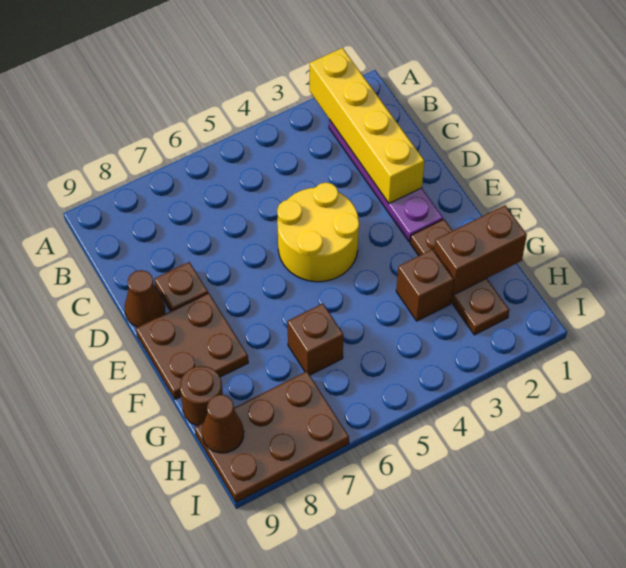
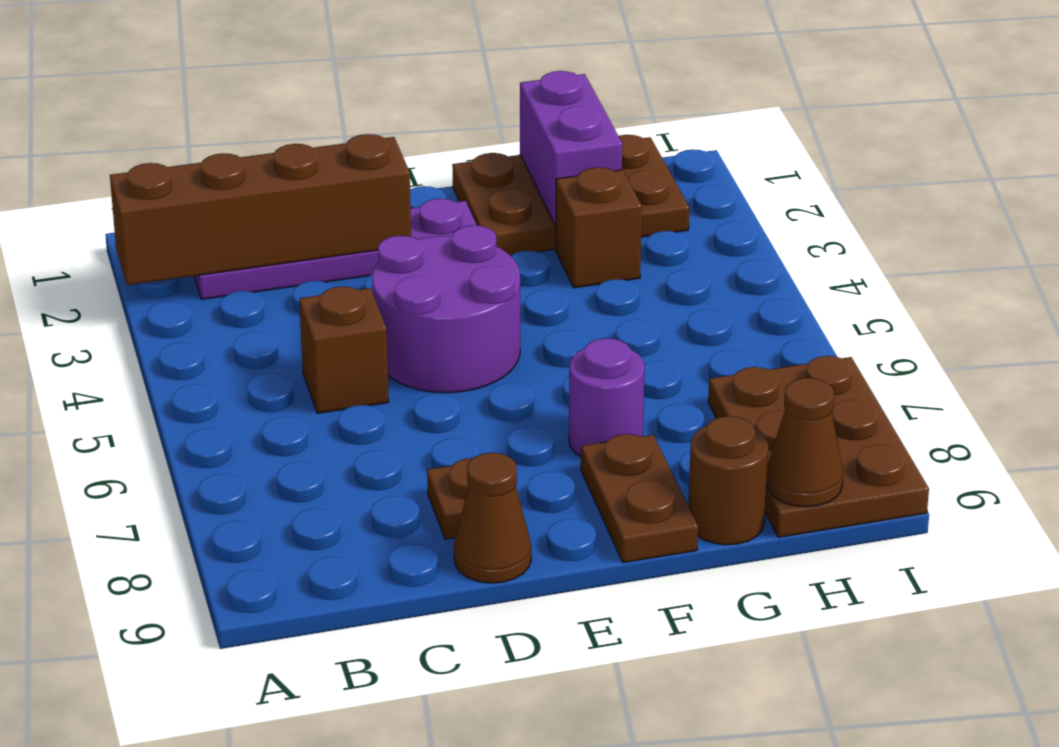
yellow 1x4 brick [310,48,424,203] -> brown 1x4 brick [110,134,411,285]
yellow 2x2 round brick [277,183,359,282] -> purple 2x2 round brick [372,225,520,393]
brown 2x2 plate [136,293,248,399] -> brown 1x2 plate [581,434,698,563]
brown 1x3 plate [410,219,509,335] -> brown 2x3 plate [452,135,689,256]
none -> purple 1x1 round brick [569,338,645,457]
brown 1x2 brick [434,205,527,295] -> purple 1x2 brick [520,71,622,225]
brown 1x1 brick [287,304,343,375] -> brown 1x1 brick moved to [299,287,389,413]

